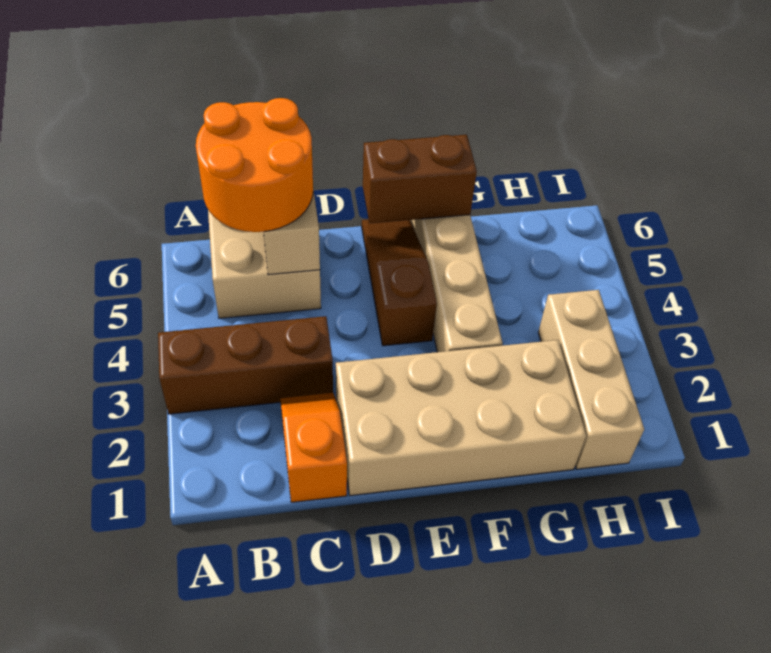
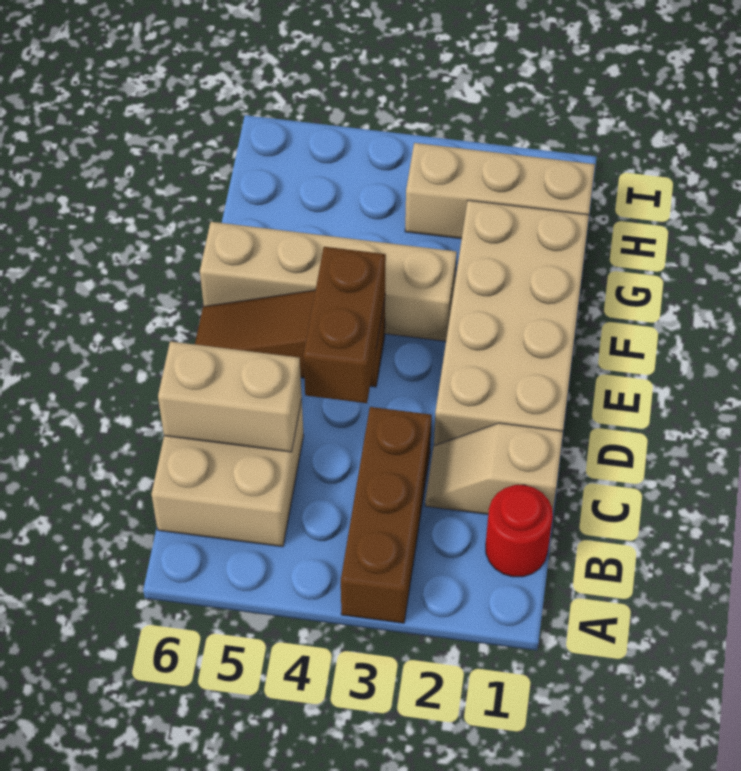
none -> red 1x1 round brick [486,485,553,577]
orange 2x2 round brick [196,98,313,232] -> none
orange 1x2 slope [280,393,347,502] -> tan 1x2 slope [425,423,563,514]
brown 1x2 brick [363,135,477,223] -> brown 1x2 brick moved to [303,247,386,403]

